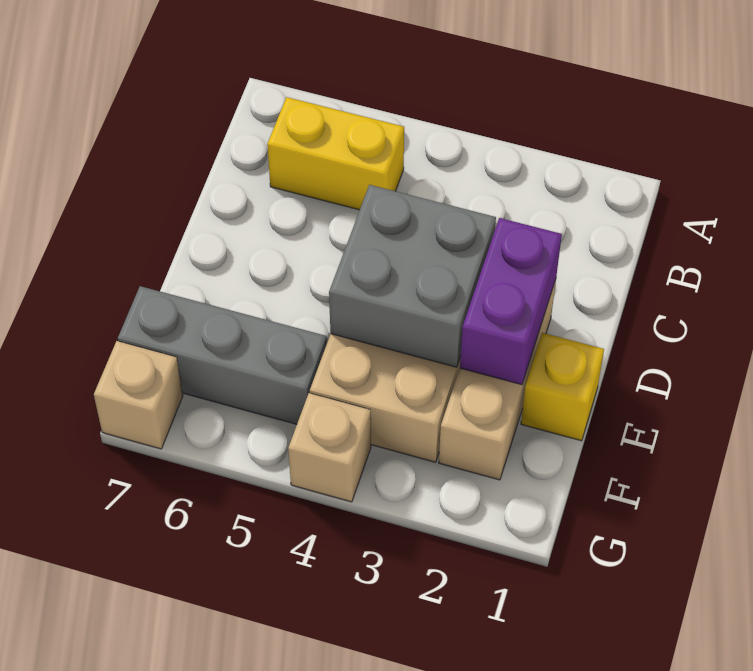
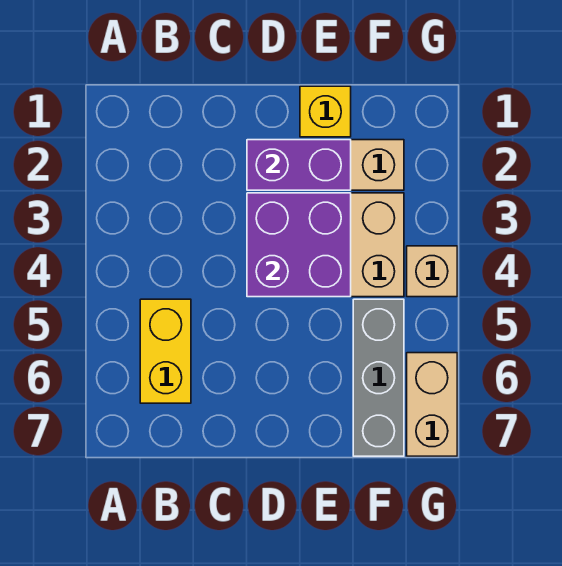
grey 2x2 brick [329,185,496,367] -> purple 2x2 brick [247,193,351,297]
tan 1x1 brick [94,341,183,449] -> tan 1x2 brick [407,353,457,456]

